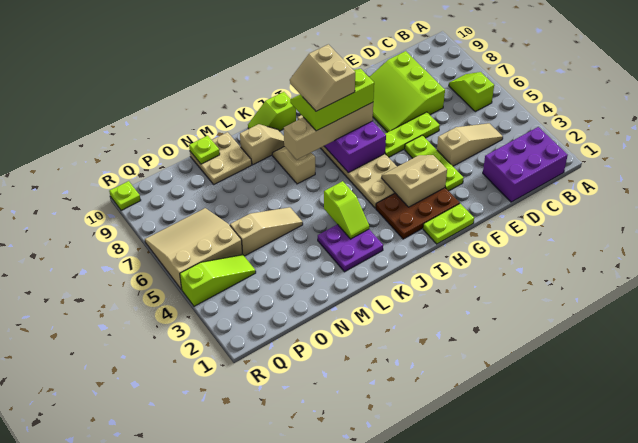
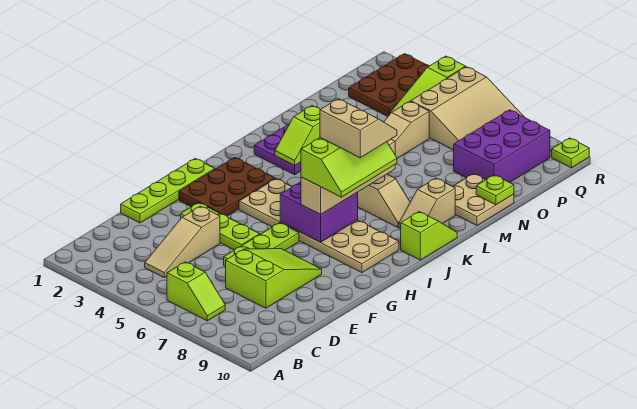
purple 2x3 brick [483,127,568,202] -> purple 2x3 brick moved to [454,110,550,183]
lime 3x3 slope [369,51,445,132] -> lime 2x3 slope [226,249,322,308]
lime 1x2 plate [423,204,474,244] -> lime 1x4 plate [121,159,215,223]
tan 2x2 slope [382,155,447,207] -> none
lime 1x2 slope [324,181,369,239] -> lime 1x2 slope turned to [275,106,320,166]
none -> brown 2x3 plate [349,54,429,116]

